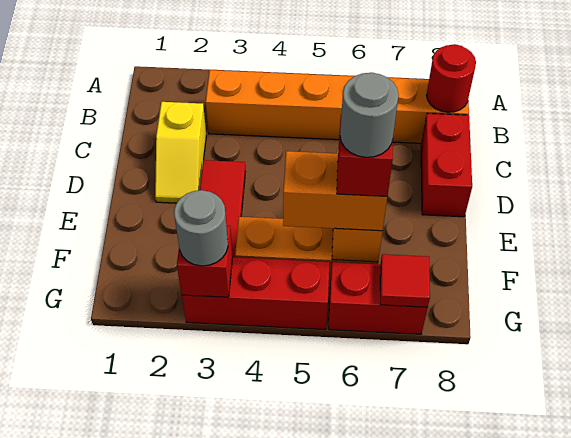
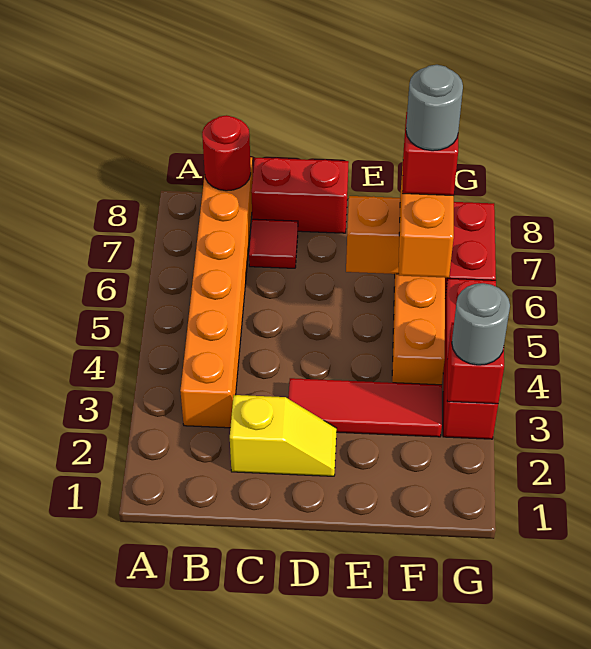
red 1x1 tile [380,254,430,307] -> red 1x1 tile moved to [249,219,298,268]

